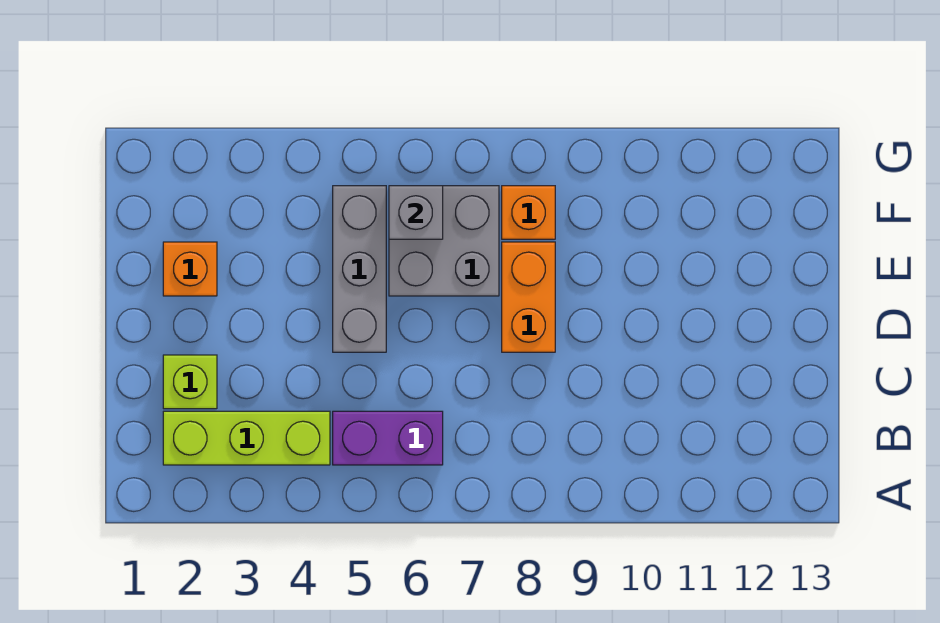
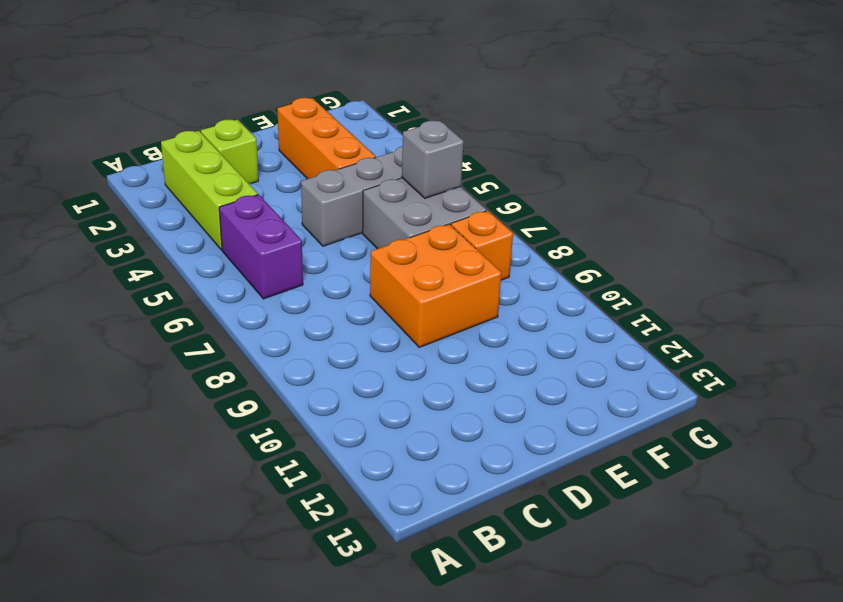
orange 1x2 brick [502,242,555,352] -> orange 2x2 brick [370,224,502,347]
orange 1x1 brick [163,242,217,296] -> orange 1x3 brick [277,98,376,179]

